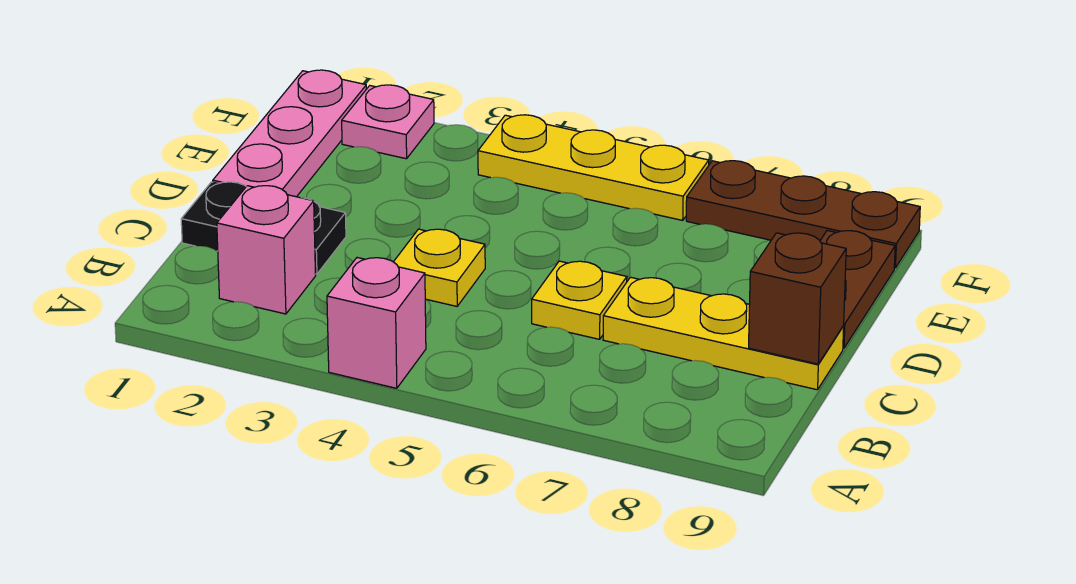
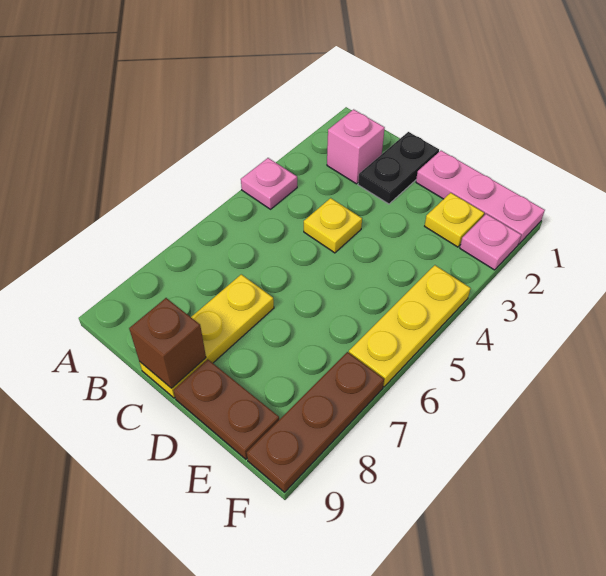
pink 1x1 brick [327,258,426,388] -> pink 1x1 plate [241,158,297,209]
yellow 1x1 plate [532,261,627,339] -> yellow 1x1 plate moved to [425,193,484,247]

